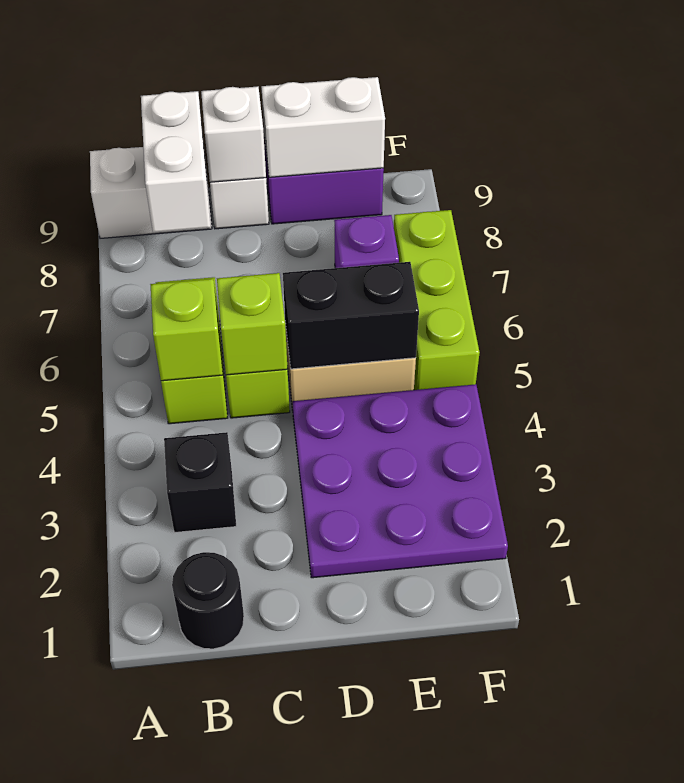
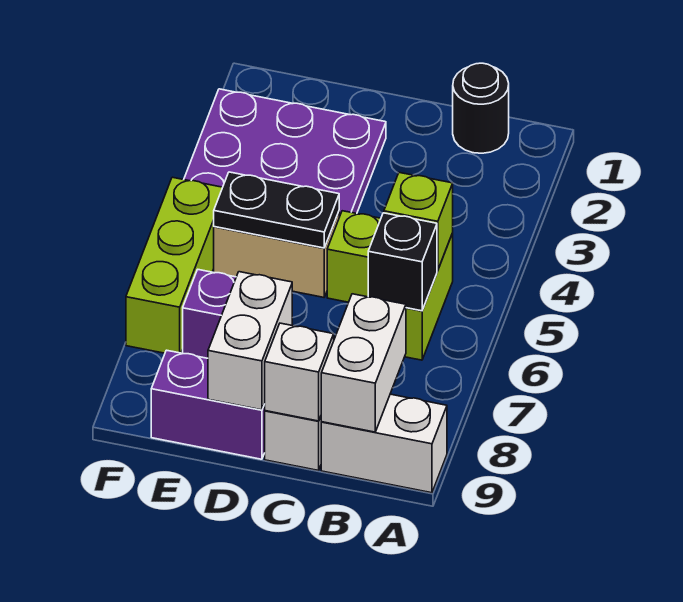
black 1x1 brick [164,432,236,532] -> black 1x1 brick moved to [368,213,437,311]
lime 1x1 brick [217,273,288,375] -> none
black 1x2 brick [283,262,419,369] -> black 1x2 plate [214,172,339,248]
white 1x2 brick [261,77,385,177] -> white 1x2 brick turned to [208,272,292,410]

